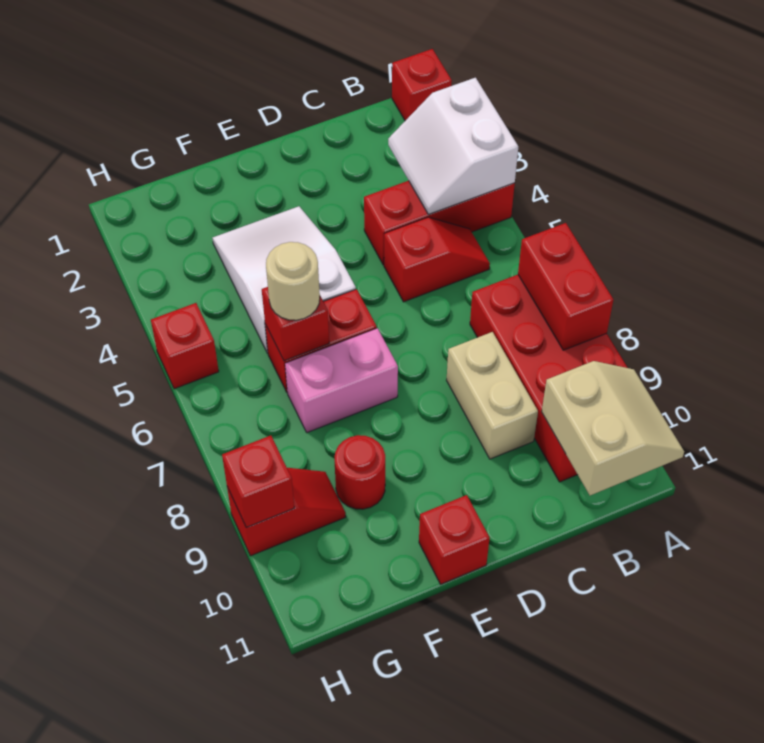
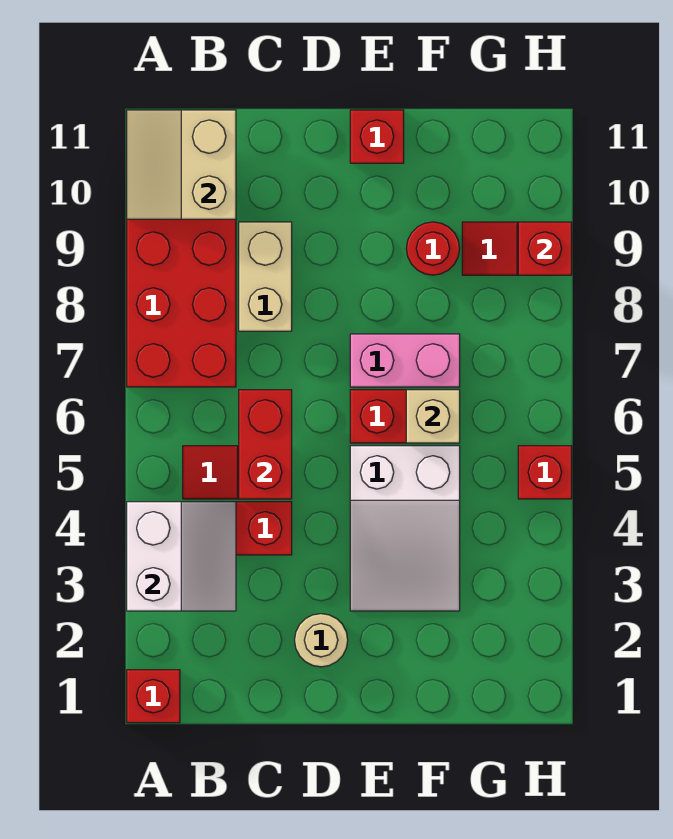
red 1x2 brick [518,223,613,350] -> red 1x2 brick moved to [239,390,292,499]
red 1x1 brick [262,287,329,361] -> tan 1x1 brick [406,390,460,443]
tan 1x1 round brick [266,242,320,320] -> tan 1x1 round brick moved to [295,614,348,667]

